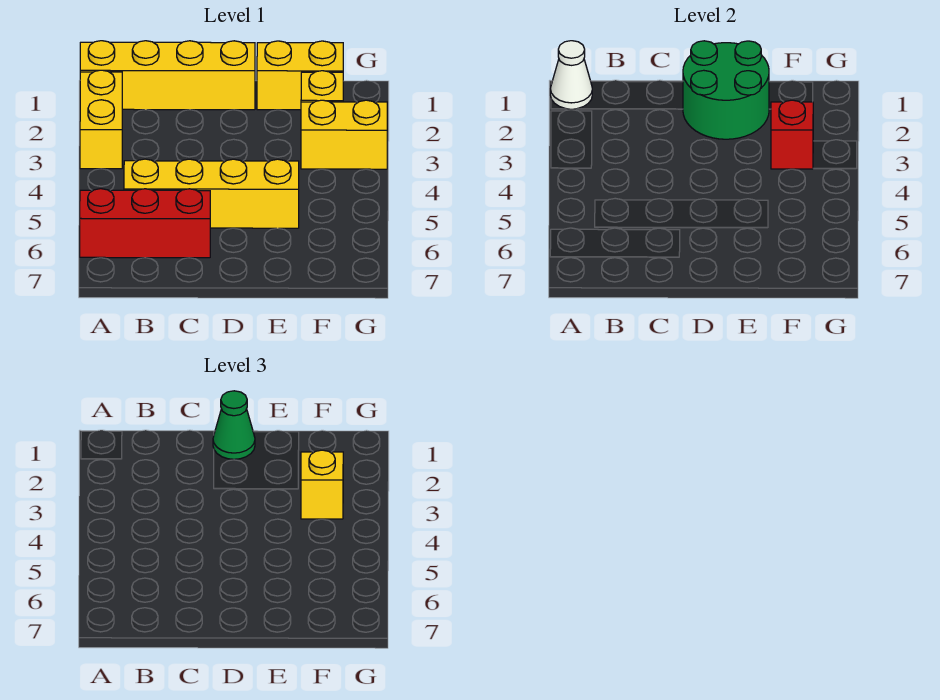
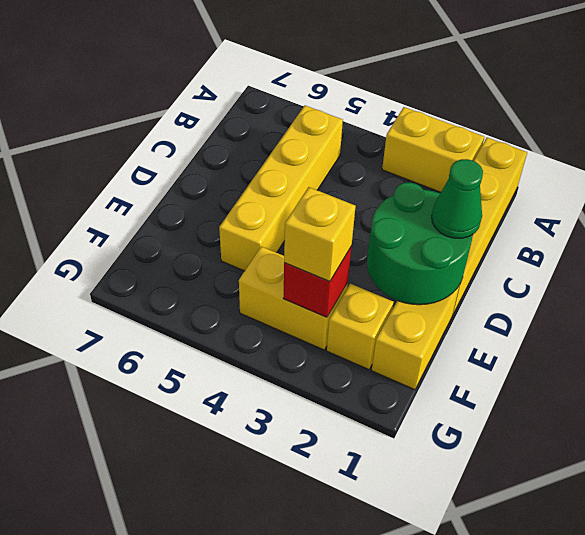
white 1x1 cone [550,41,592,109] -> none
red 1x3 brick [80,189,210,258] -> none
yellow 1x2 brick [301,100,387,169] -> yellow 1x2 brick turned to [239,246,348,350]

